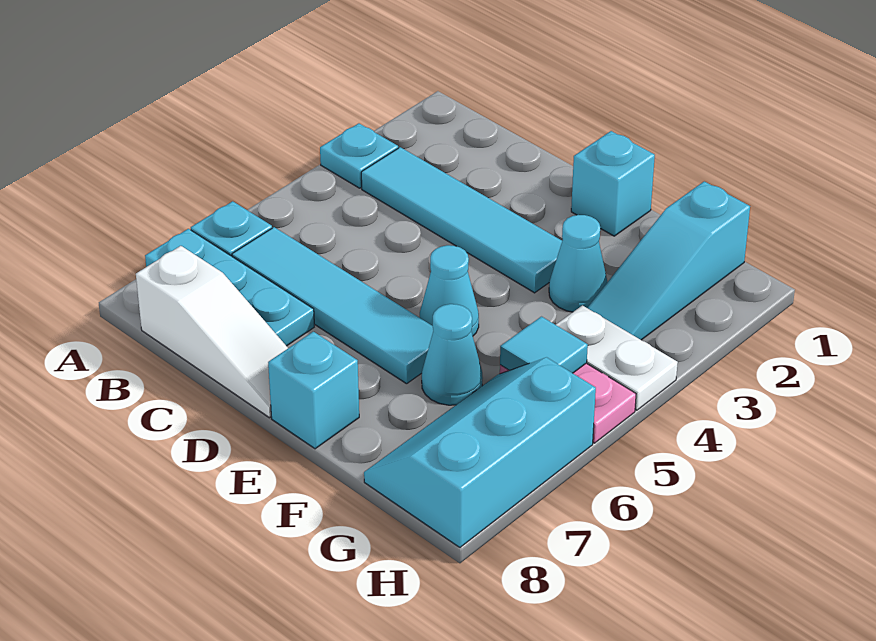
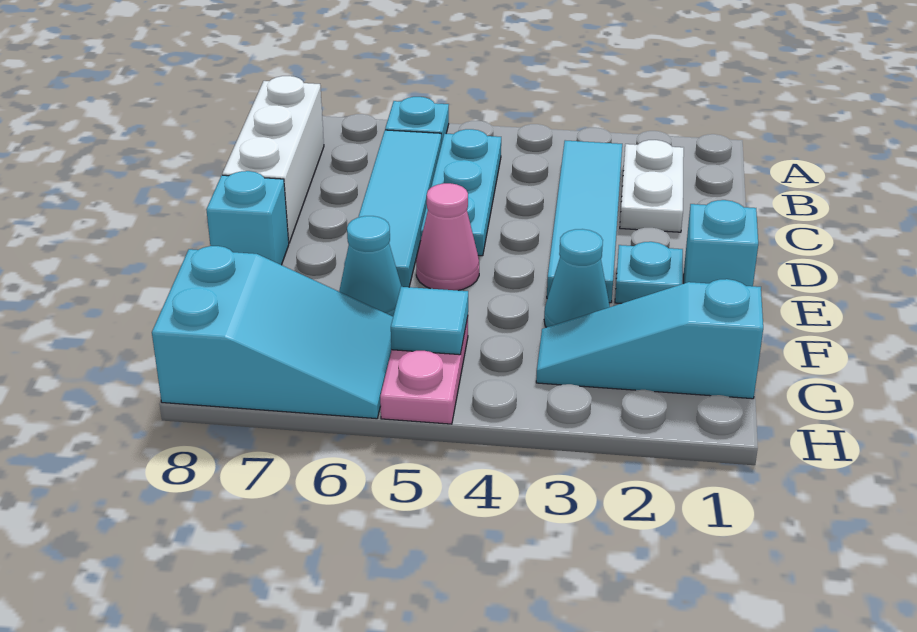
cyan 1x1 plate [320,123,398,188] -> cyan 1x1 plate moved to [615,242,683,303]
cyan 1x3 plate [145,229,314,346] -> cyan 1x3 plate moved to [421,129,501,256]
white 1x3 slope [136,246,288,418] -> white 1x3 brick [222,76,324,243]
cyan 1x1 cone [420,245,479,336] -> pink 1x1 cone [416,183,479,290]
white 1x2 plate [556,305,678,410] -> white 1x2 plate moved to [620,140,684,232]
cyan 2x3 slope [364,357,596,547] -> cyan 2x3 slope turned to [152,246,393,419]

